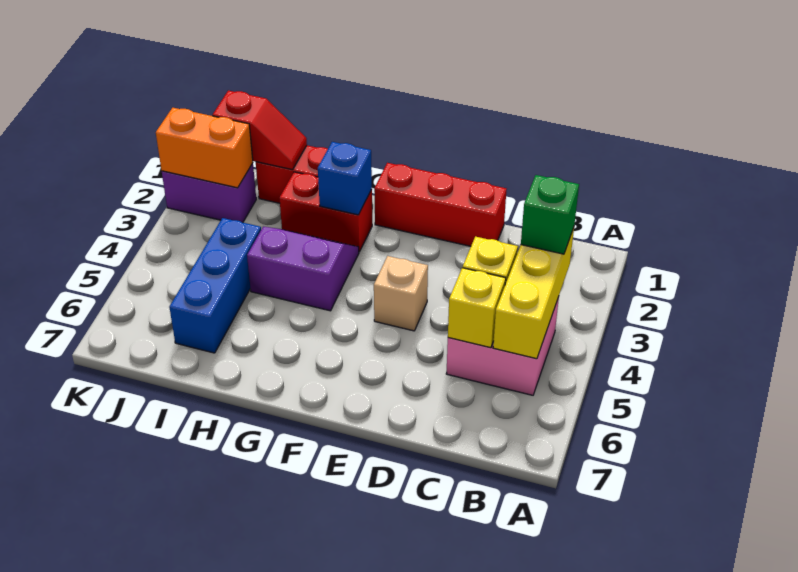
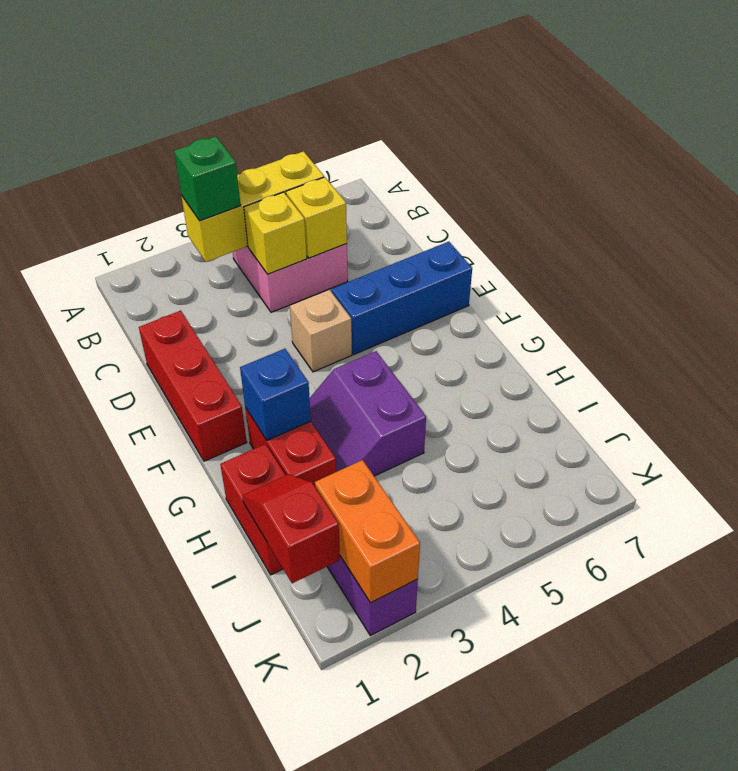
blue 1x3 brick [169,218,261,353] -> blue 1x3 brick moved to [332,242,472,354]

